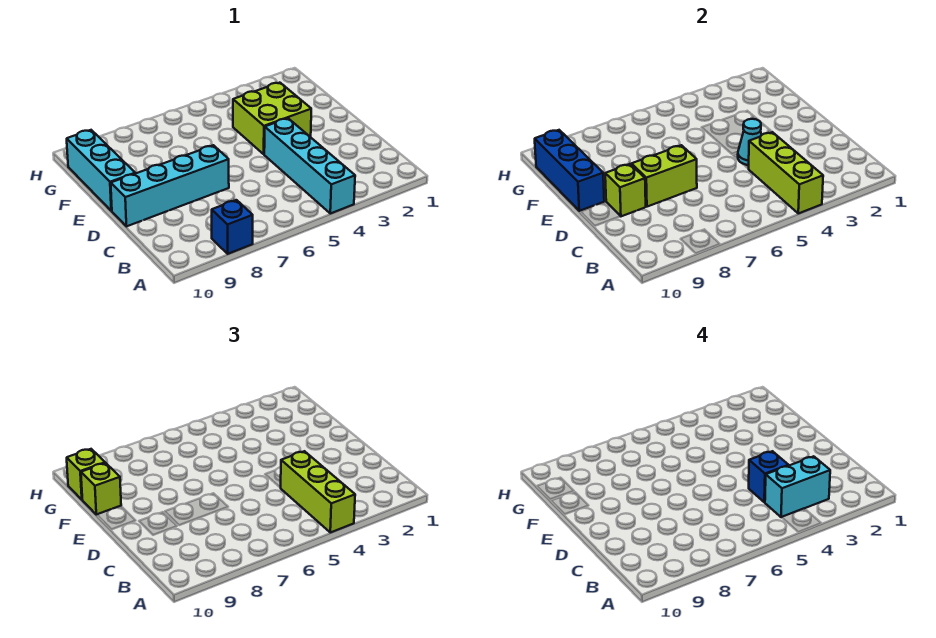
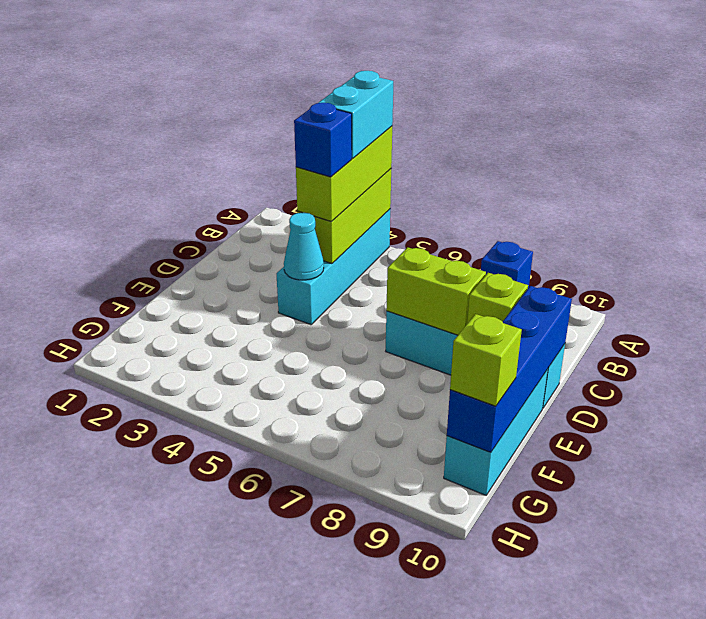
cyan 1x2 brick [765,456,830,517] -> cyan 1x2 brick turned to [319,71,393,158]
lime 2x2 brick [233,83,311,154] -> none
blue 1x3 brick [535,130,604,211] -> blue 1x4 brick [447,286,572,452]
lime 1x1 brick [81,463,121,515] -> none

